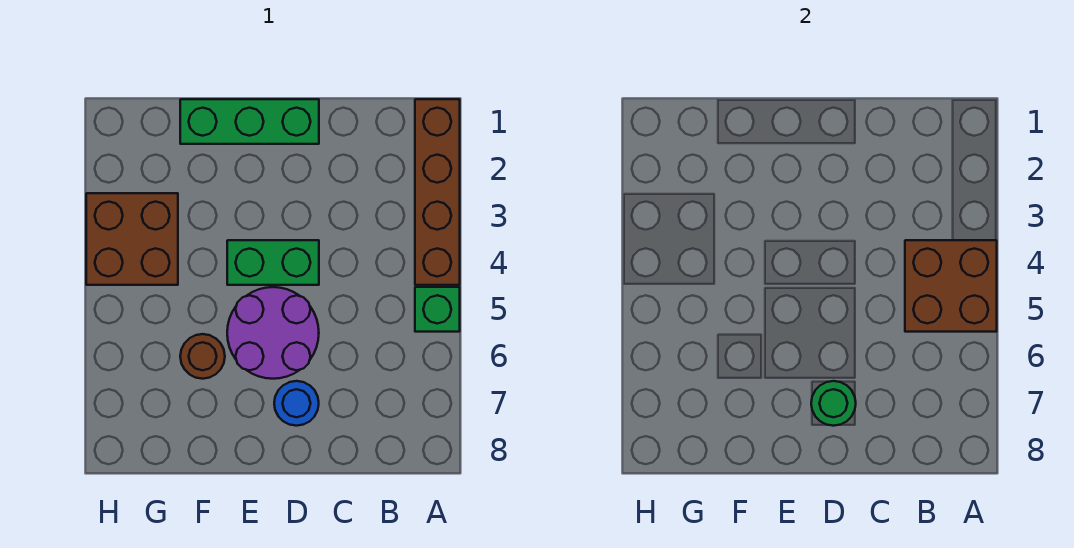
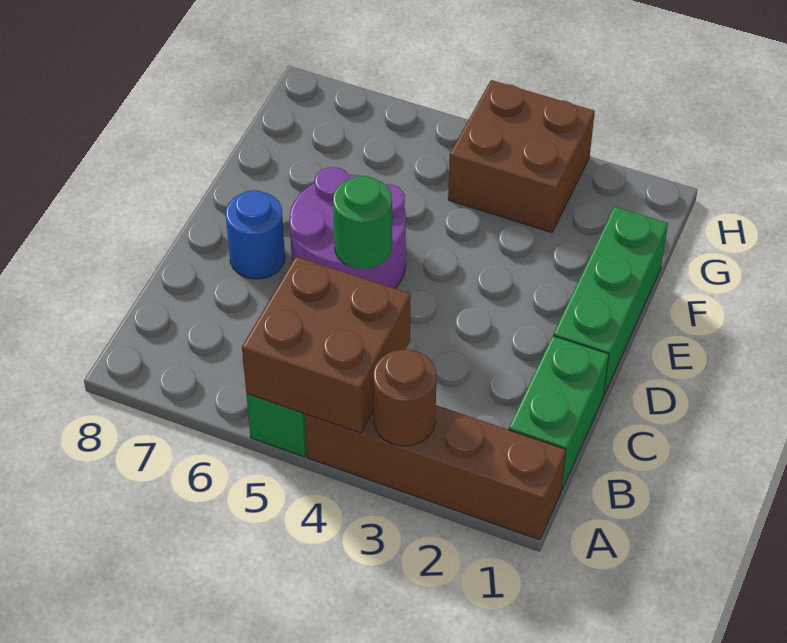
green 1x2 brick [227,240,319,285] -> green 1x2 brick moved to [509,336,609,490]
green 1x1 round brick [811,381,856,426] -> green 1x1 round brick moved to [333,176,392,269]
brown 1x1 round brick [180,334,225,379] -> brown 1x1 round brick moved to [373,349,437,446]

